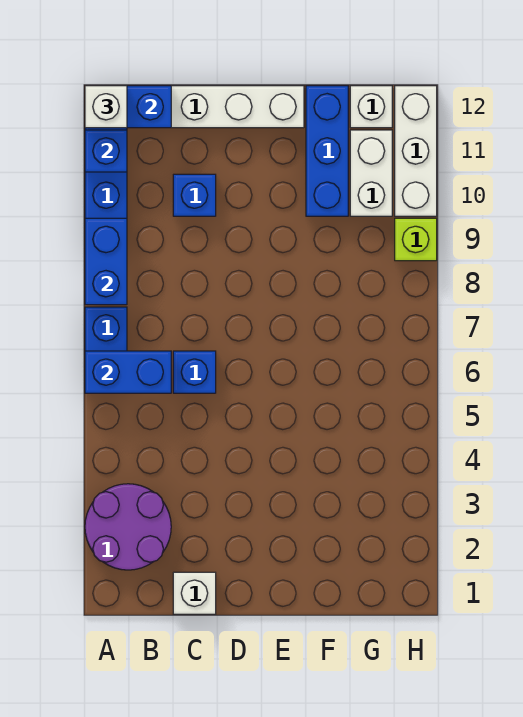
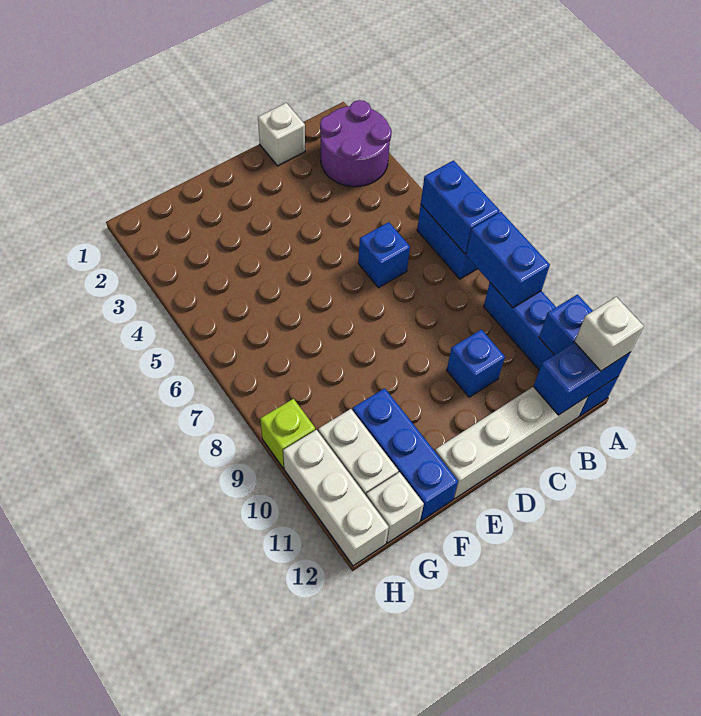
blue 1x2 brick [85,351,171,393] -> blue 1x2 brick turned to [421,160,500,254]

